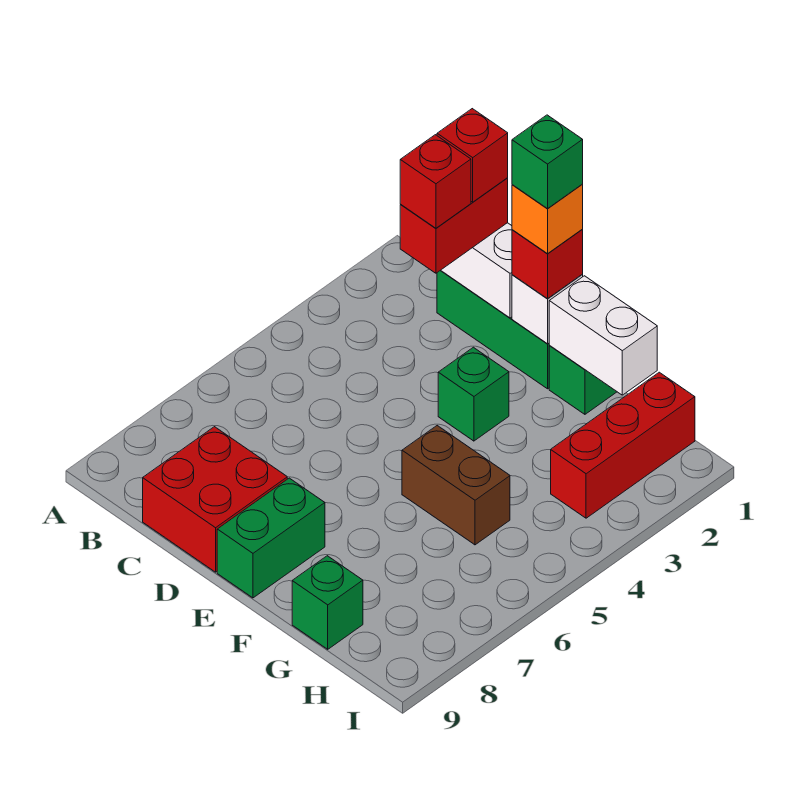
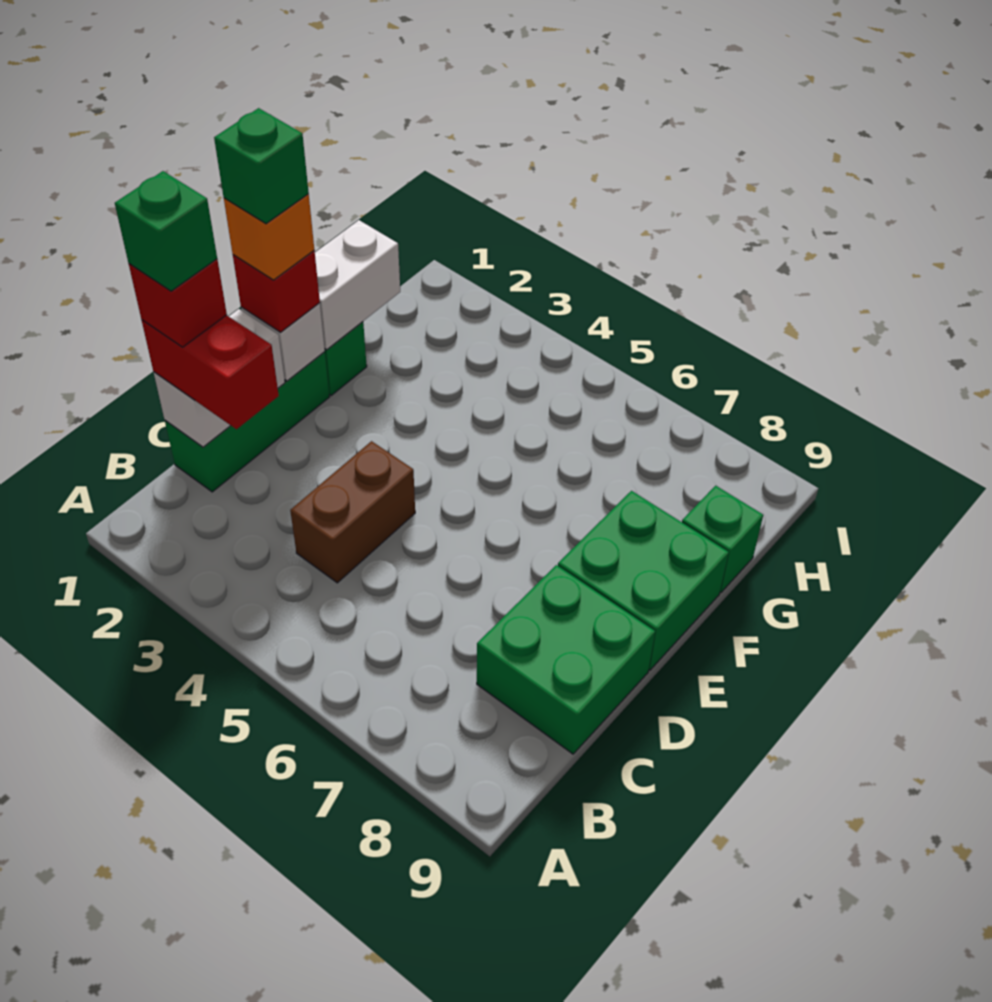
red 1x1 brick [400,135,471,228] -> none
red 2x2 brick [143,427,287,572] -> green 2x2 brick [477,565,655,754]
green 1x1 brick [438,347,509,441] -> green 1x1 brick moved to [115,171,217,291]
green 1x2 brick [217,478,325,598] -> green 2x2 brick [558,491,729,670]
brown 1x2 brick [402,426,510,545] -> brown 1x2 brick moved to [290,441,415,583]
red 1x3 brick [551,372,695,518] -> none

